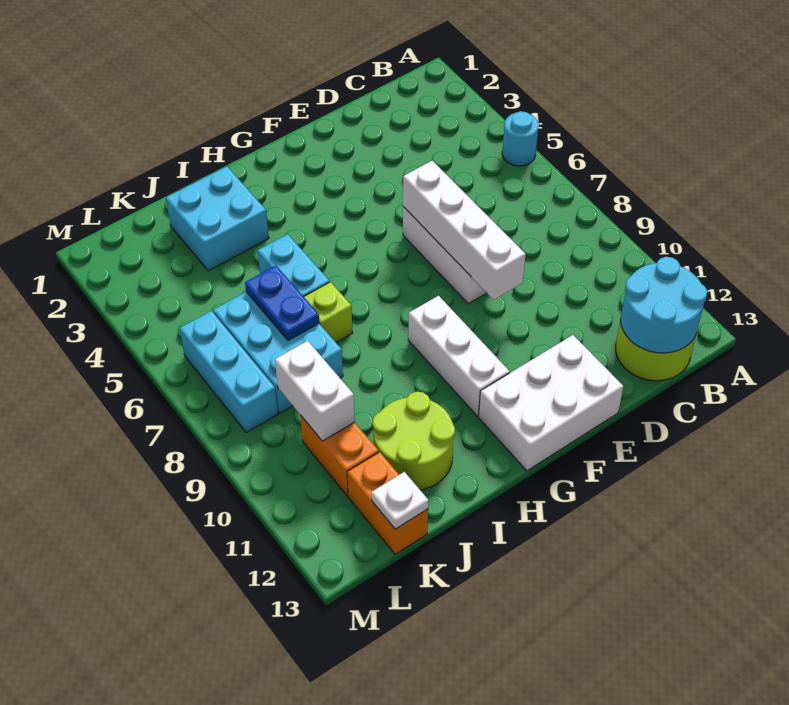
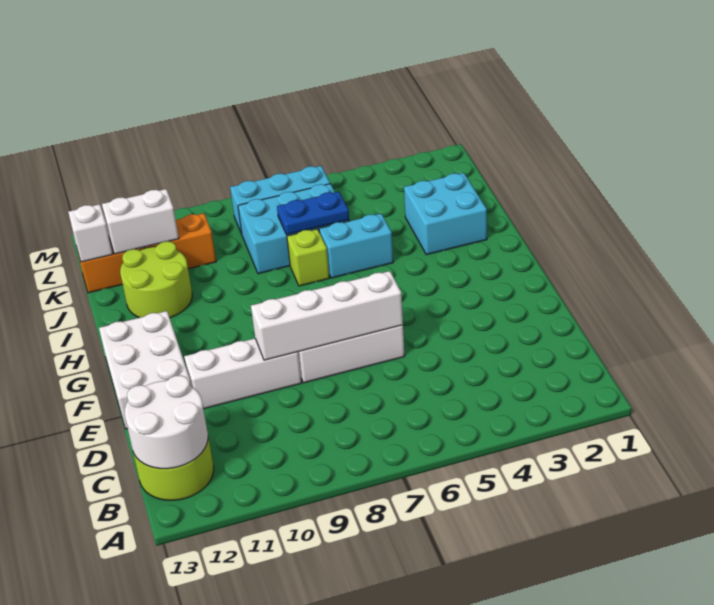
cyan 1x1 round brick [502,111,539,166] -> none
cyan 2x2 round brick [621,257,707,353] -> white 2x2 round brick [125,375,208,469]
white 1x3 brick [408,296,510,416] -> white 1x3 brick moved to [184,338,301,409]
white 1x2 brick [275,341,355,441] -> white 1x2 brick moved to [102,189,179,254]
white 1x1 plate [371,472,429,529] -> white 1x1 brick [68,204,113,262]

